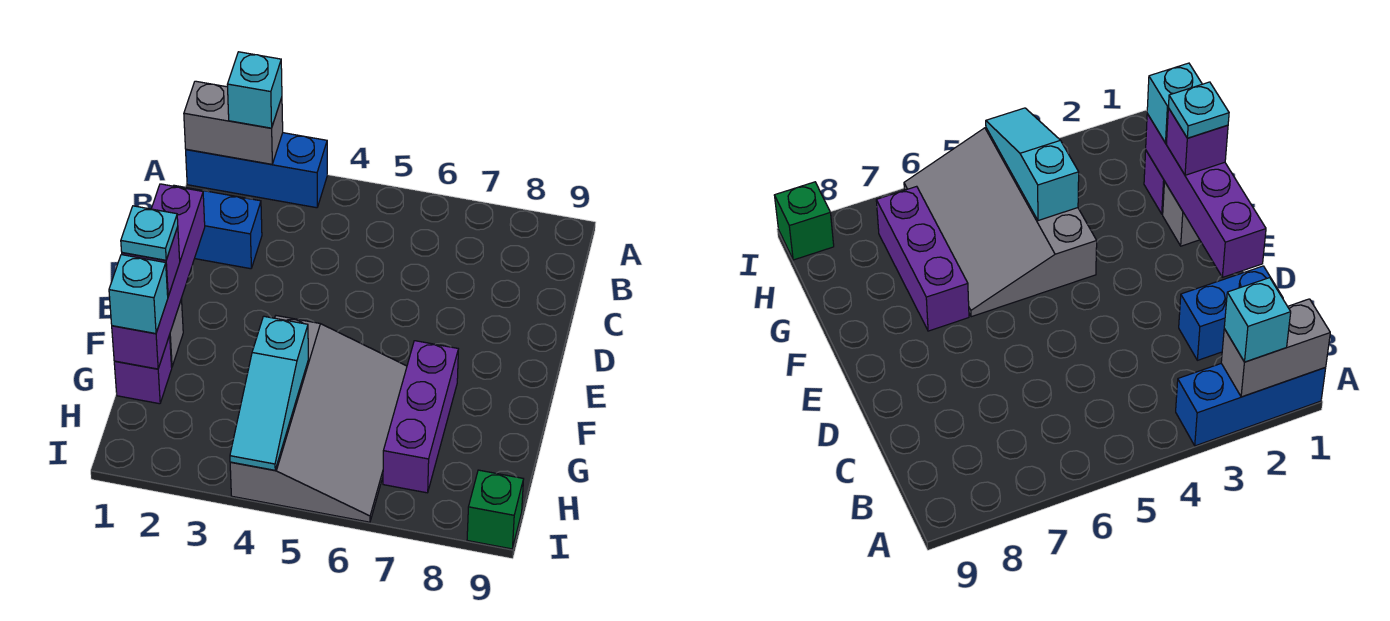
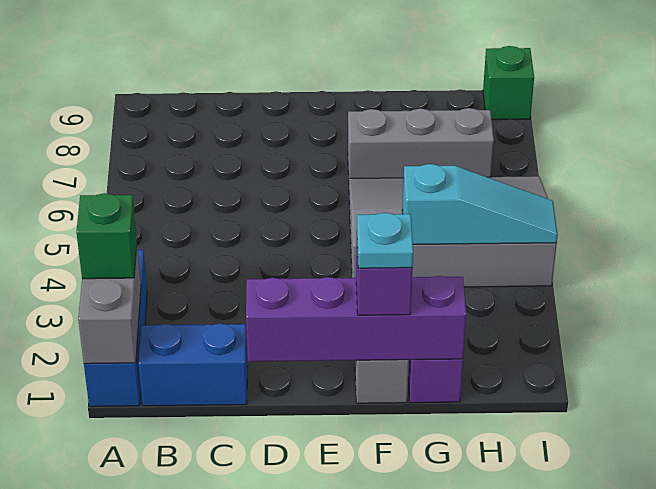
cyan 1x1 brick [227,52,282,128] -> green 1x1 brick [76,193,137,279]
blue 1x2 brick [174,185,262,269] -> blue 1x2 brick turned to [139,324,248,406]
purple 1x3 brick [383,341,458,493] -> grey 1x3 brick [348,108,494,178]
cyan 1x1 brick [109,255,168,334] -> none

